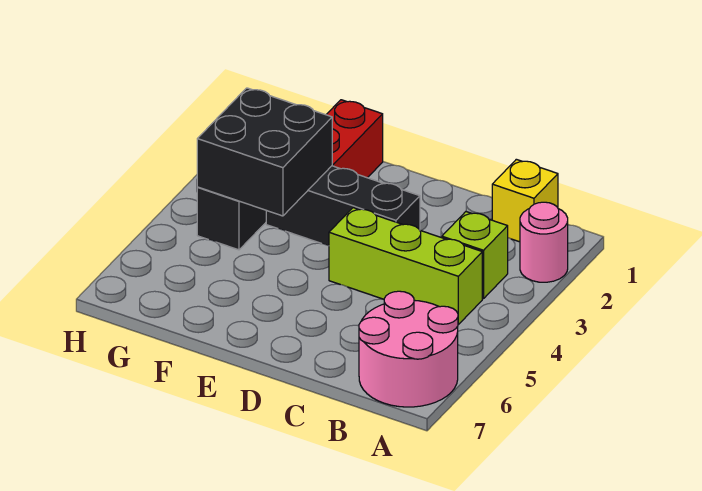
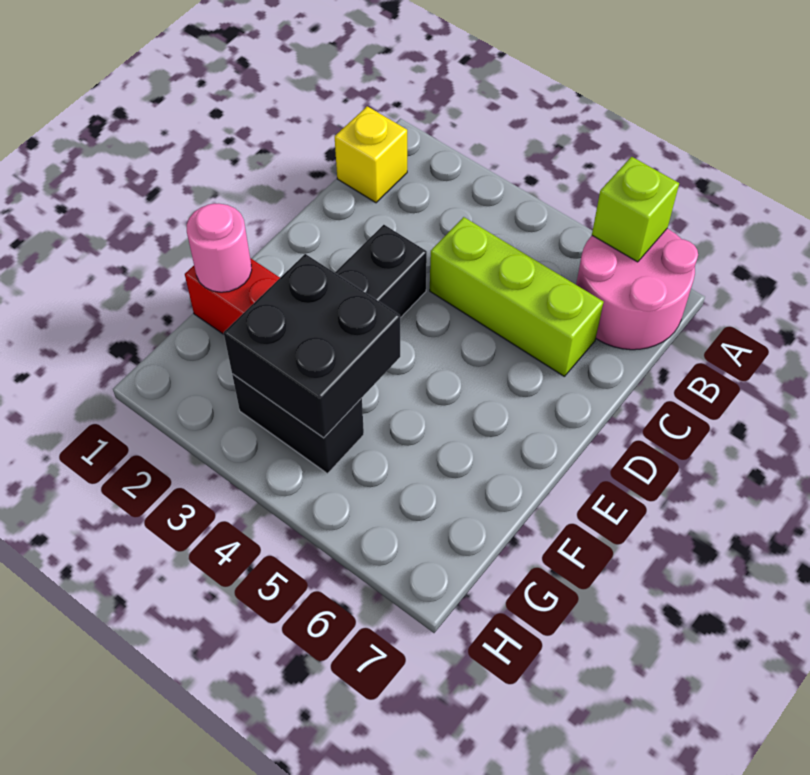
pink 1x1 round brick [520,202,568,282] -> pink 1x1 round brick moved to [186,203,252,292]
lime 1x1 brick [442,212,508,299] -> lime 1x1 brick moved to [592,157,679,262]
lime 1x3 brick [329,208,482,324] -> lime 1x3 brick turned to [430,217,604,376]

